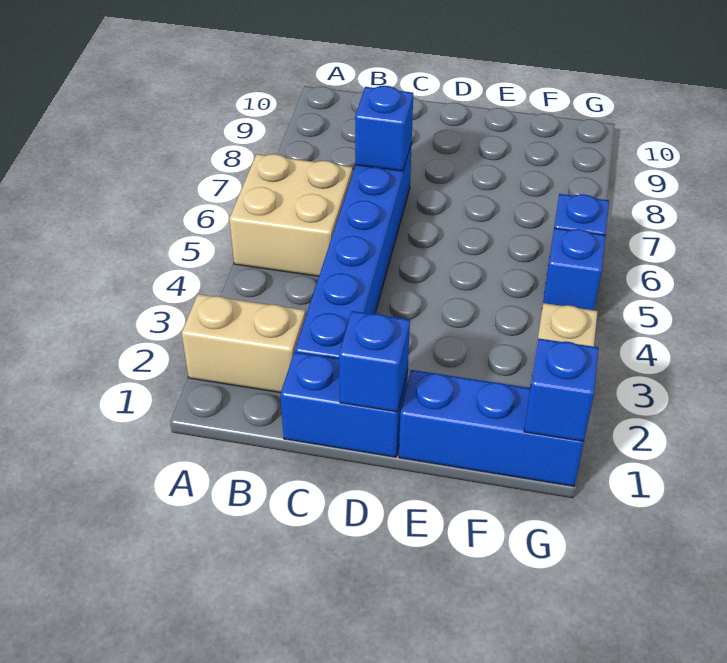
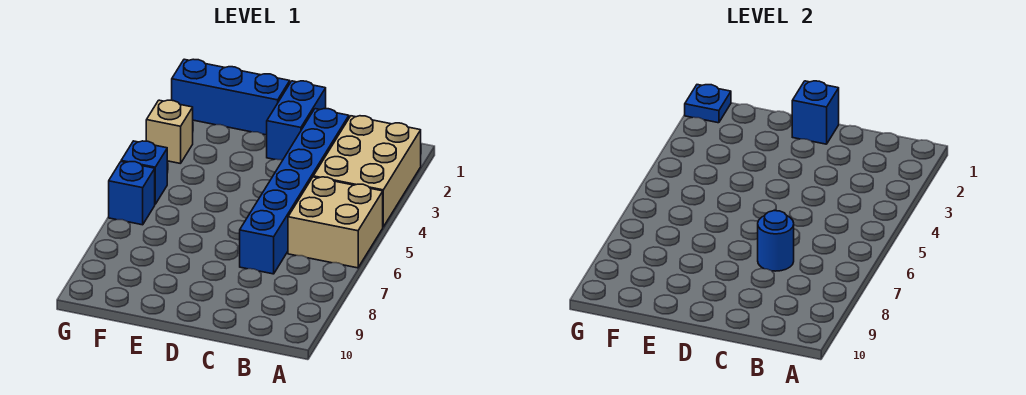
tan 1x2 brick [182,294,306,393] -> tan 2x3 brick [313,116,421,227]
blue 1x2 brick [280,352,408,457] -> blue 1x2 brick turned to [267,81,326,160]
blue 1x1 brick [355,86,413,171] -> blue 1x1 round brick [758,211,794,271]
blue 1x1 brick [524,338,599,441] -> blue 1x1 plate [685,85,731,123]

